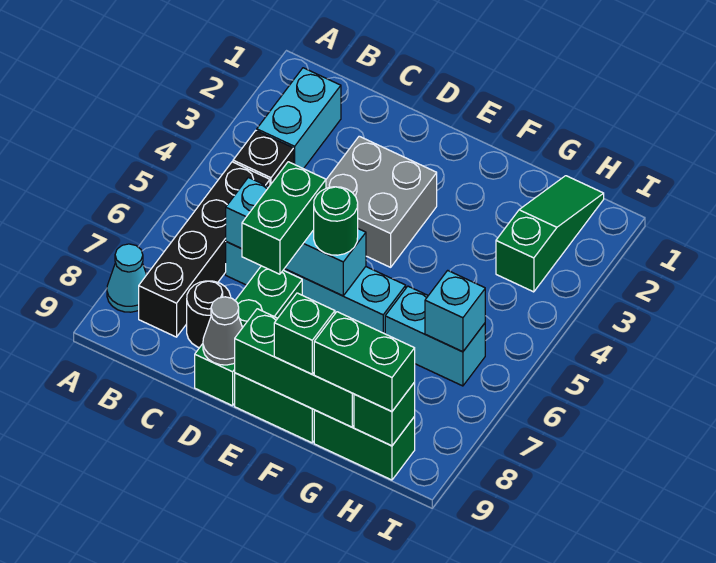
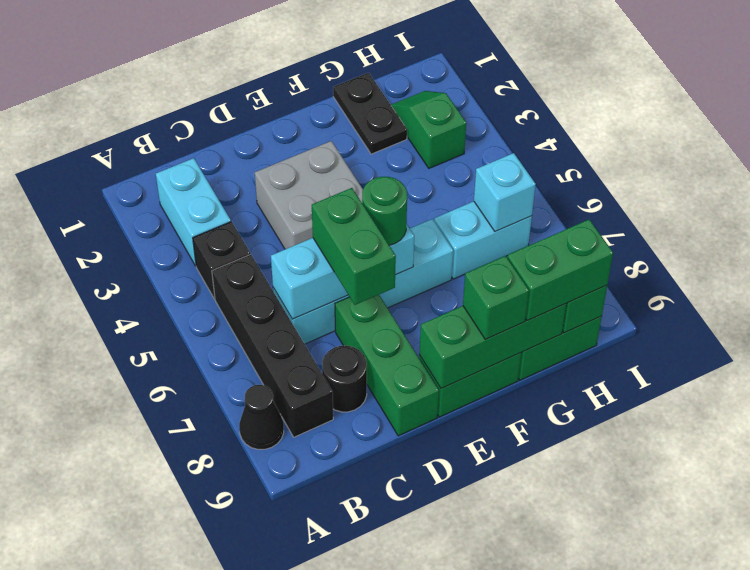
cyan 1x1 cone [107,244,146,312] -> black 1x1 cone [239,385,284,449]
grey 1x1 cone [203,297,243,365] -> none
none -> black 1x2 plate [333,73,407,154]
green 1x3 slope [496,176,604,292] -> green 1x2 slope [391,91,466,168]

